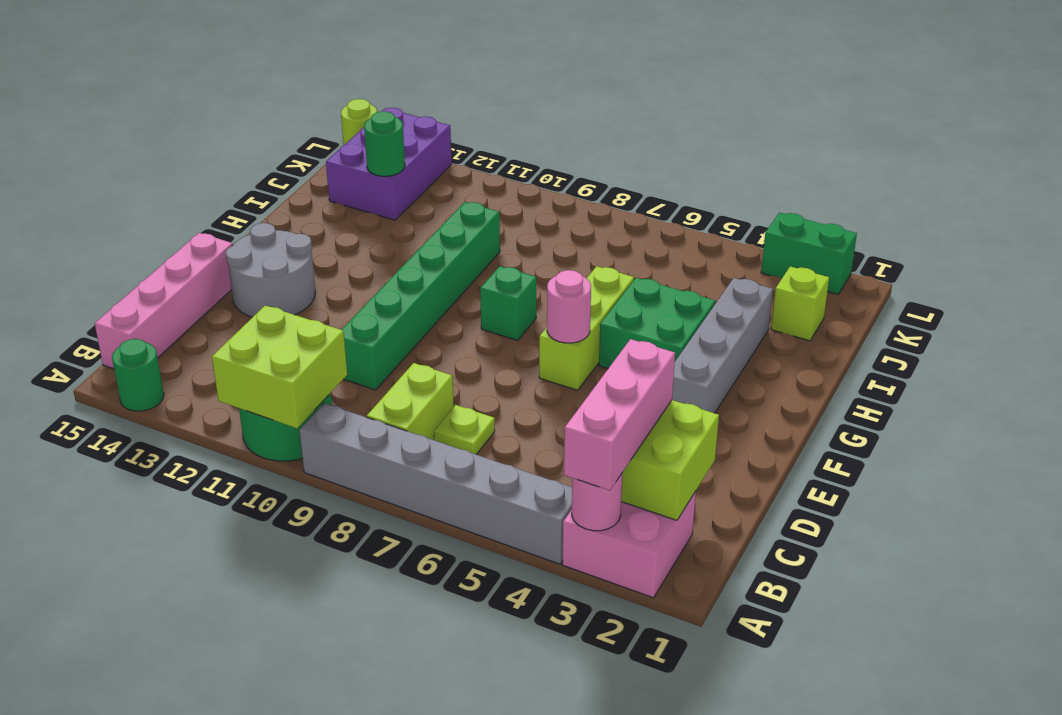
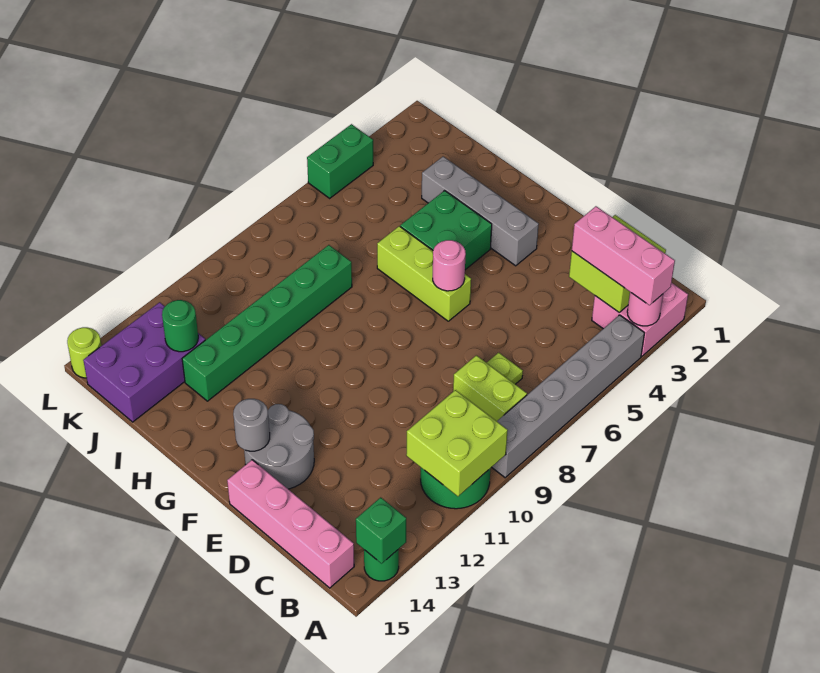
green 1x6 brick [341,202,500,390] -> green 1x6 brick turned to [182,245,352,401]
none -> grey 1x1 round brick [233,399,270,451]
green 1x1 brick [480,266,536,340] -> green 1x1 brick moved to [356,497,406,563]
lime 1x1 brick [771,267,829,341] -> none
purple 2x3 brick [326,108,452,220] -> purple 2x3 brick turned to [83,302,205,422]
green 1x2 brick [761,213,857,294] -> green 1x2 brick moved to [307,124,373,198]

